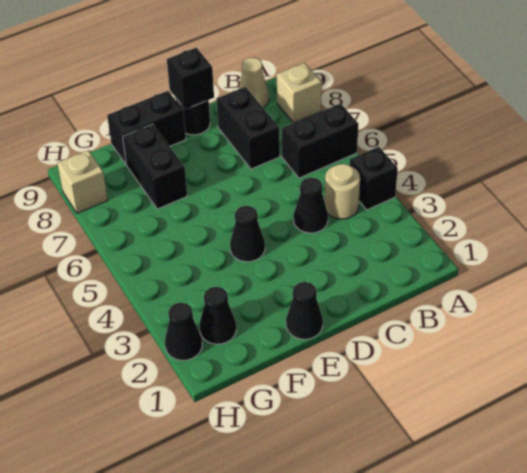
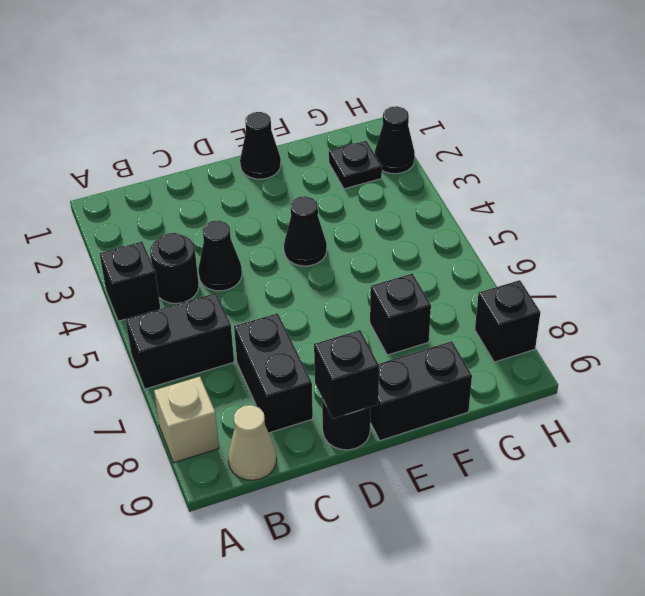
tan 1x1 round brick [325,164,360,219] -> black 1x1 round brick [150,233,199,304]
black 1x2 brick [123,124,187,209] -> black 1x1 brick [370,274,431,355]
black 1x1 cone [200,287,236,344] -> black 1x1 plate [329,141,382,189]
tan 1x1 brick [57,150,108,213] -> black 1x1 brick [475,280,541,362]

